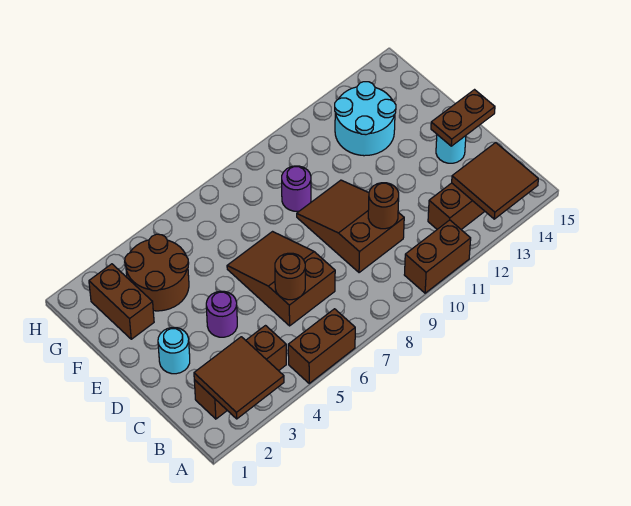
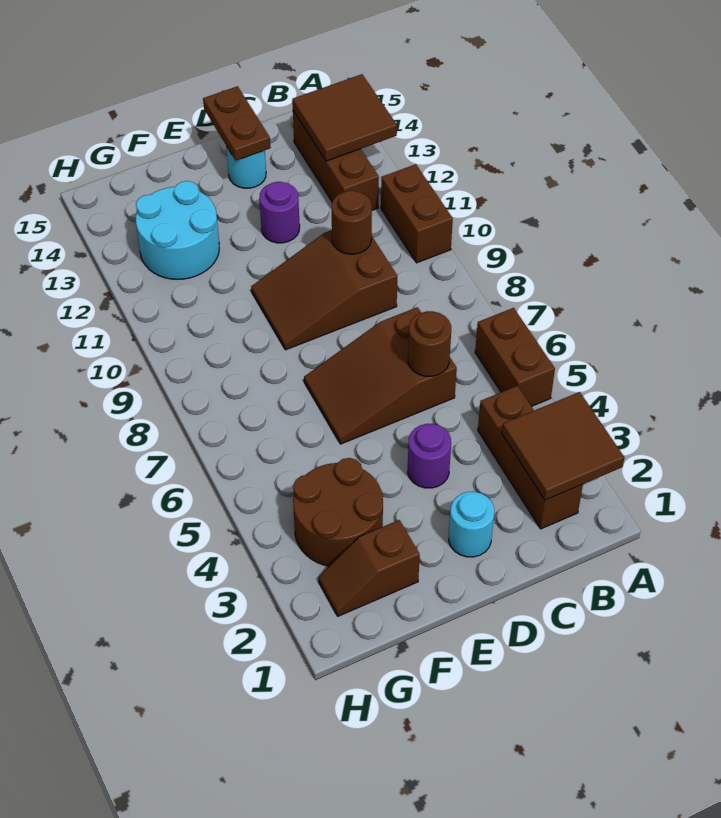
brown 1x2 brick [89,264,154,339] -> brown 1x2 slope [318,520,420,616]
purple 1x1 round brick [282,166,311,211] -> purple 1x1 round brick moved to [259,182,300,243]

